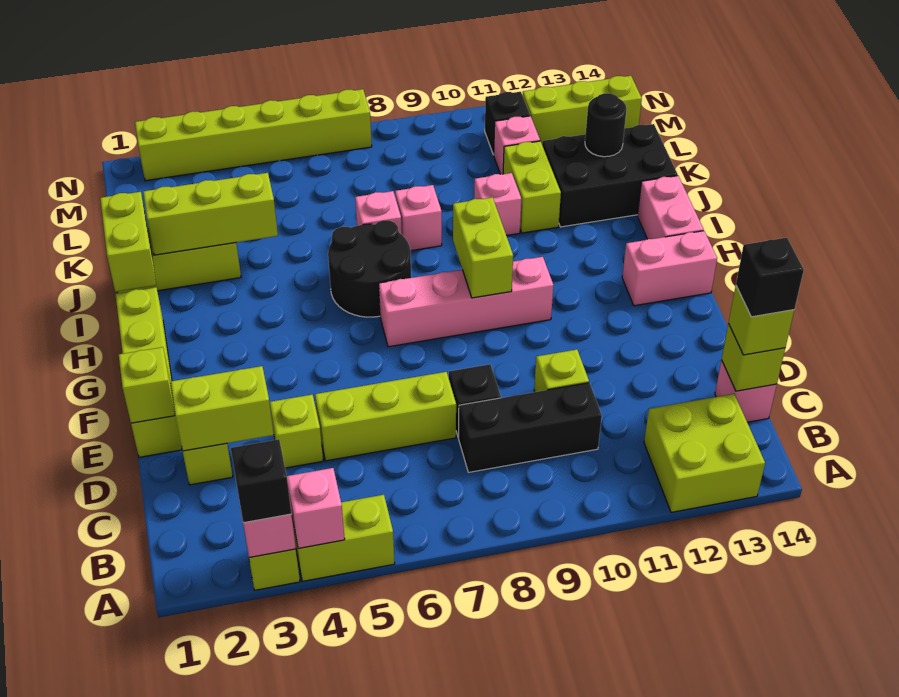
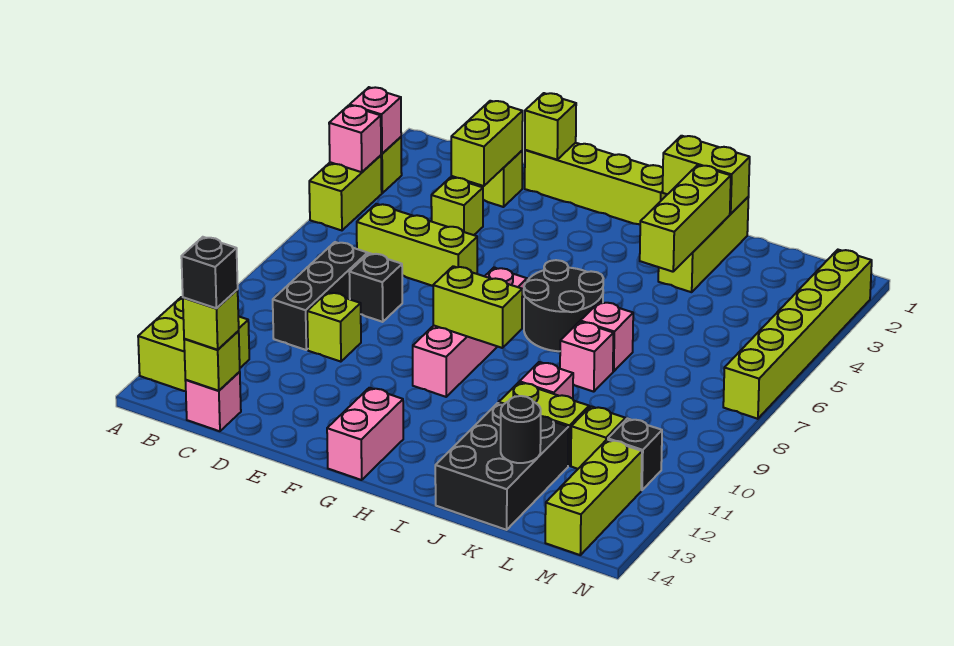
black 1x1 brick [231,439,291,523] -> none
lime 1x3 brick [315,372,456,461] -> lime 1x3 brick turned to [357,204,477,286]
pink 1x2 brick [637,176,704,239] -> none
pink 1x1 brick [494,116,540,174] -> lime 1x1 brick [571,406,626,469]

